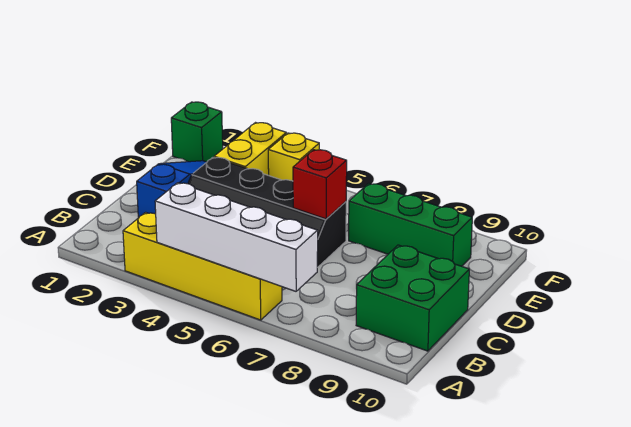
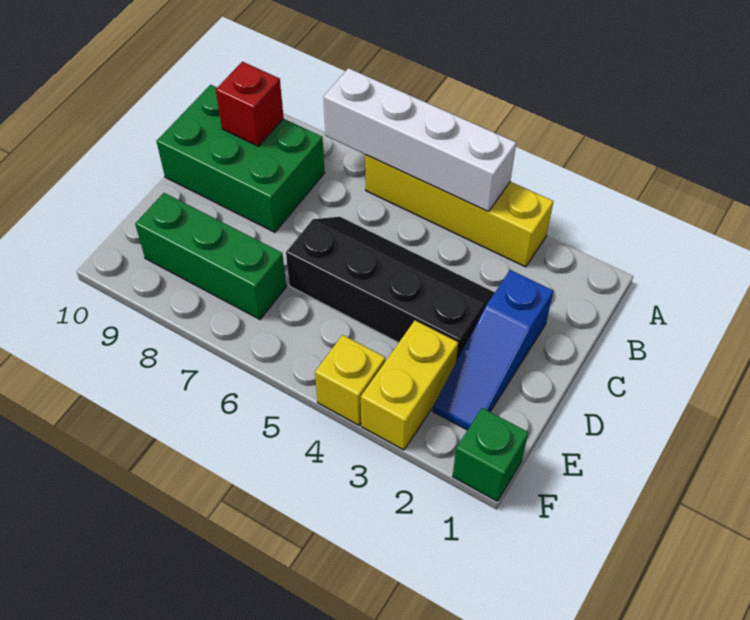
green 2x2 brick [356,245,469,351] -> green 2x3 brick [156,85,325,232]
red 1x1 brick [293,150,347,219] -> red 1x1 brick moved to [216,62,284,146]

